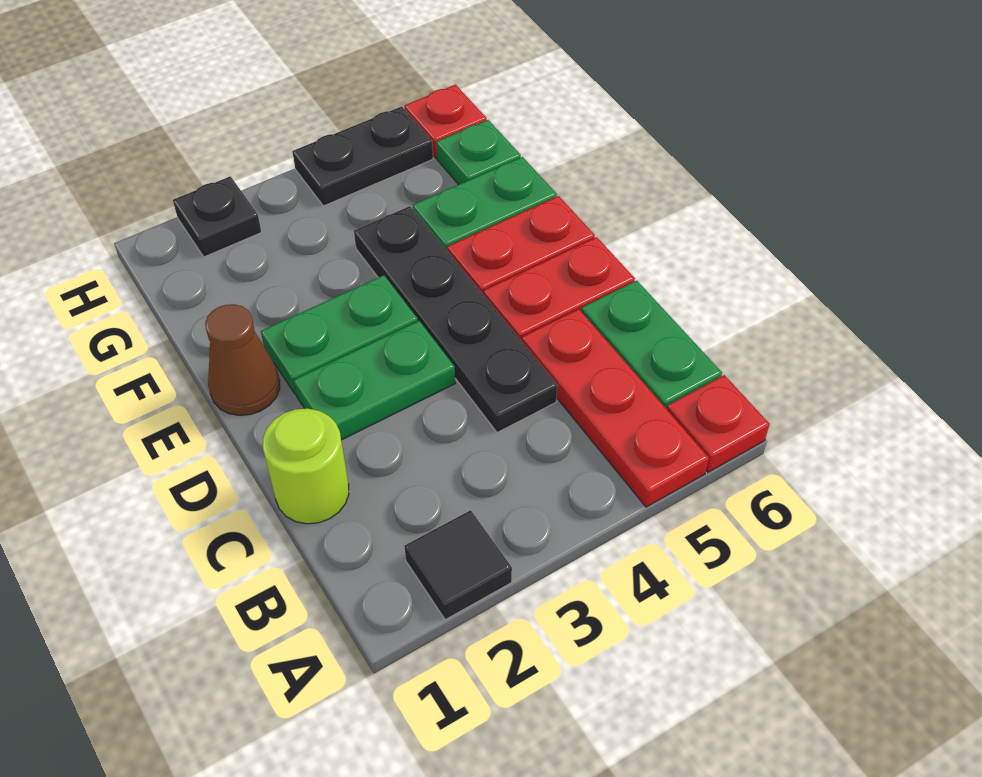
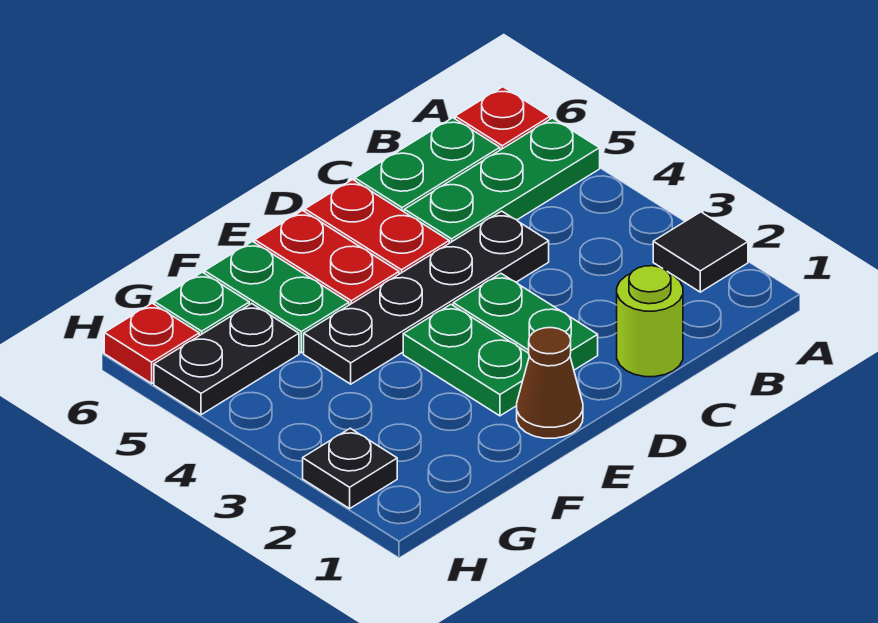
red 1x3 plate [522,309,709,507] -> green 1x3 plate [404,118,600,243]
black 1x2 plate [292,106,433,206] -> black 1x2 plate turned to [154,304,299,415]

